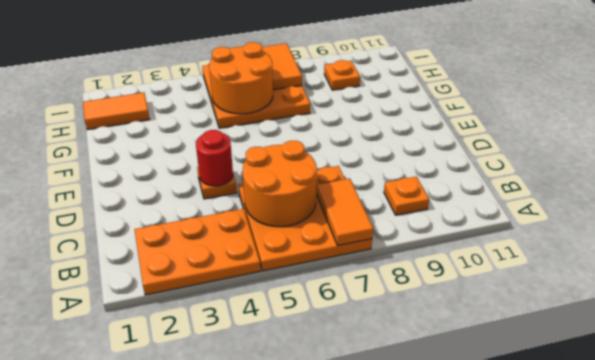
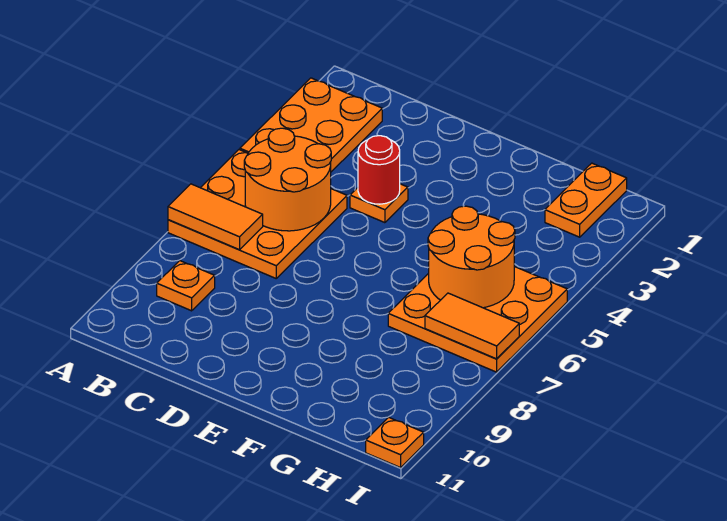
orange 1x2 tile [83,93,149,130] -> orange 1x2 plate [545,163,627,237]
orange 1x1 plate [324,60,360,90] -> orange 1x1 plate moved to [366,417,424,468]

